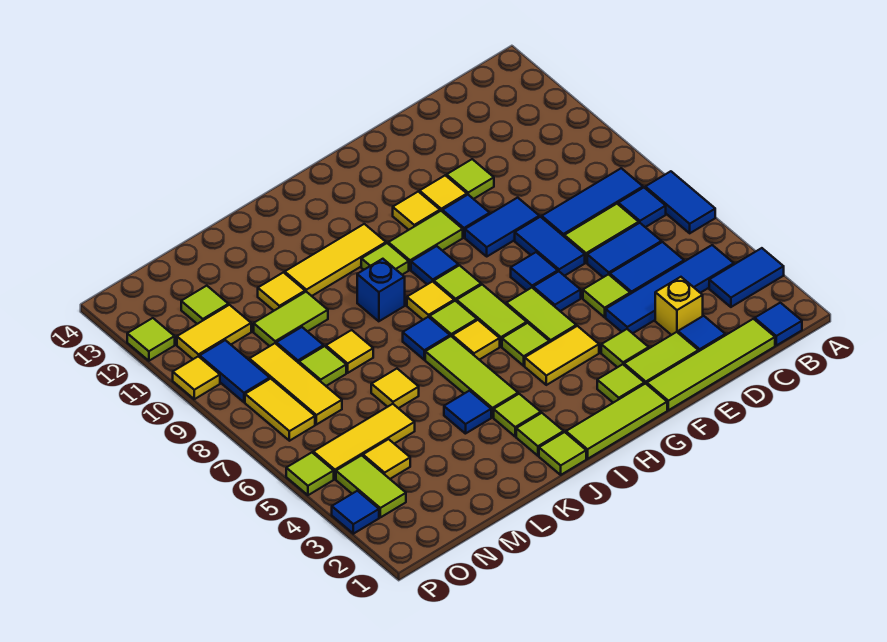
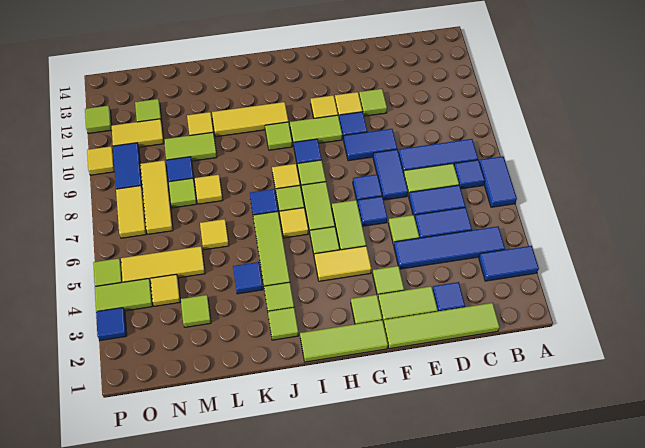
blue 1x1 tile [755,303,802,345] -> none
yellow 1x1 brick [655,277,703,335] -> none
lime 1x1 tile [539,432,586,475] -> lime 1x1 tile moved to [181,295,211,327]
blue 1x1 brick [357,259,405,321] -> none
lime 1x2 tile [336,455,406,517] -> lime 1x2 tile turned to [95,279,153,312]

